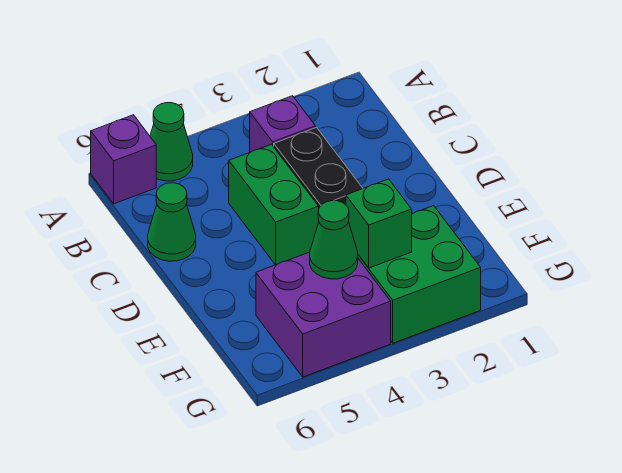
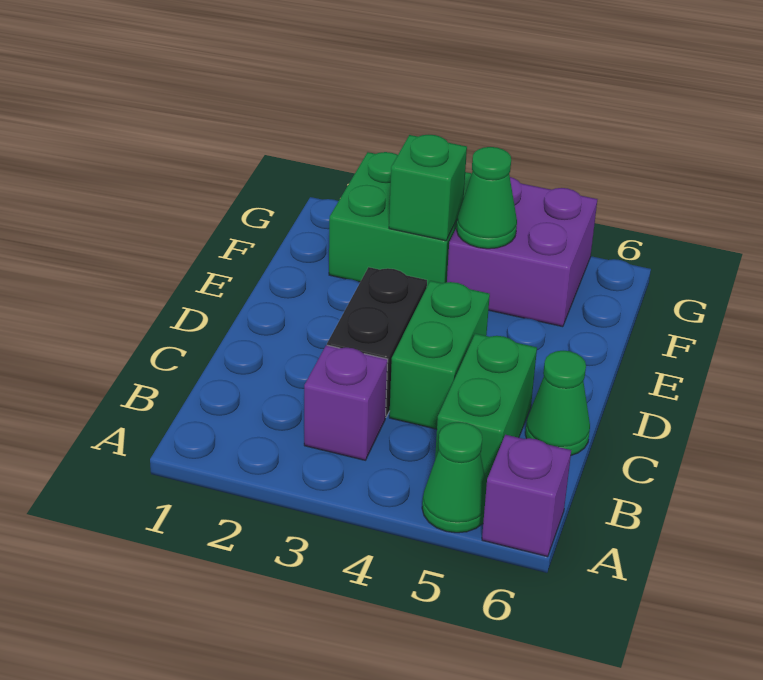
none -> green 1x2 brick [435,334,537,484]

